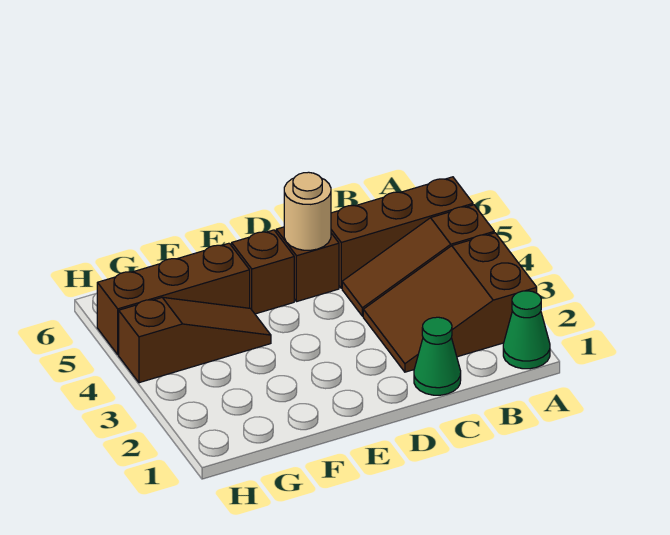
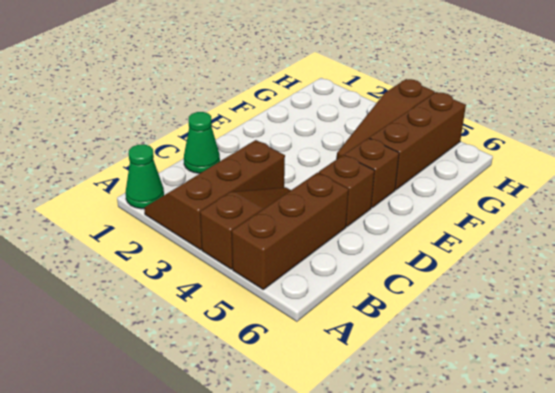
brown 2x3 slope [363,233,537,372] -> brown 2x3 slope turned to [144,140,285,250]
tan 1x1 round brick [284,172,331,250] -> none

